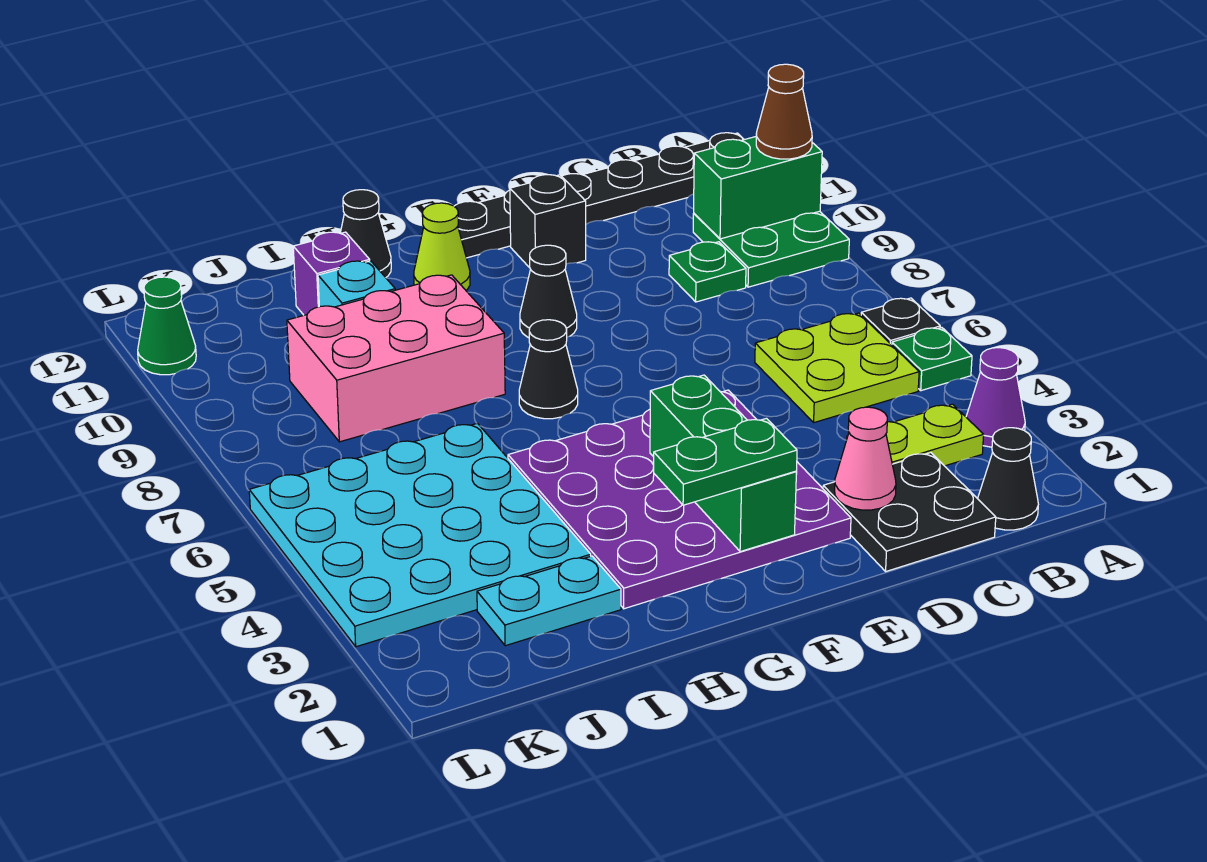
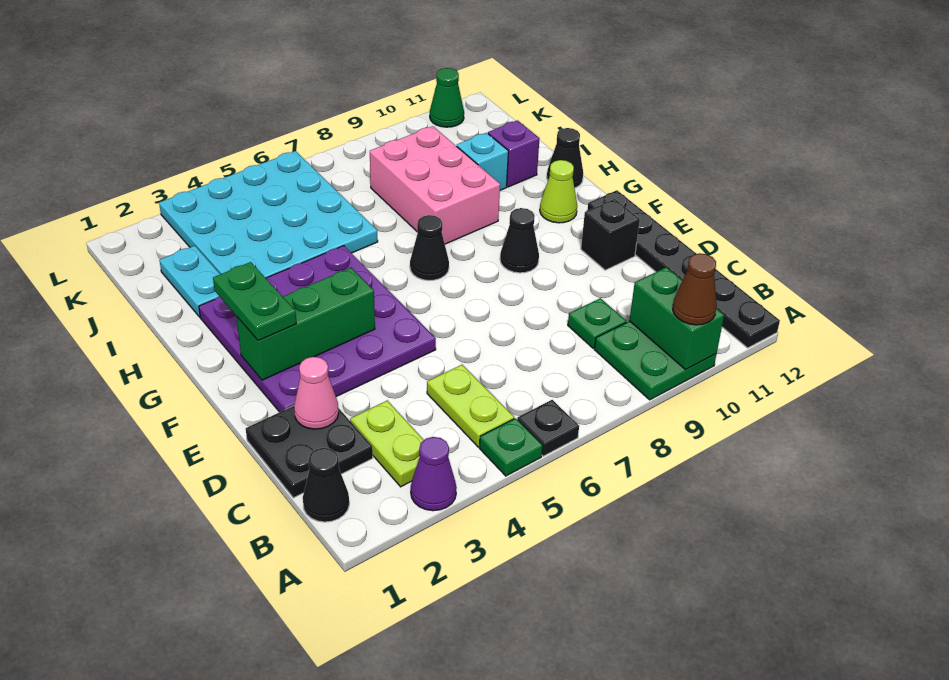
lime 2x2 plate [755,313,919,422] -> lime 1x2 plate [427,365,514,447]

